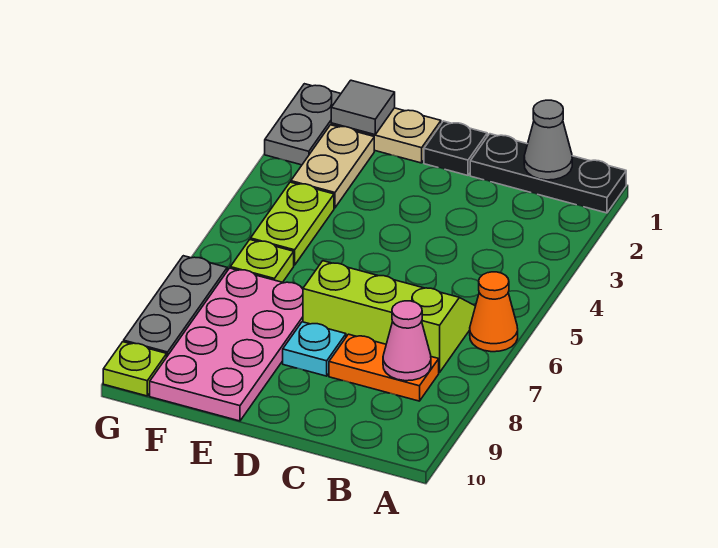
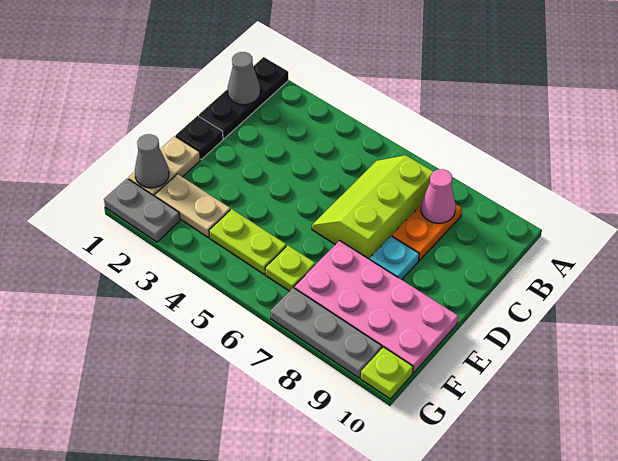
orange 1x1 cone [470,272,518,352] -> none
grey 1x1 tile [331,80,395,135] -> grey 1x1 cone [135,134,169,188]

